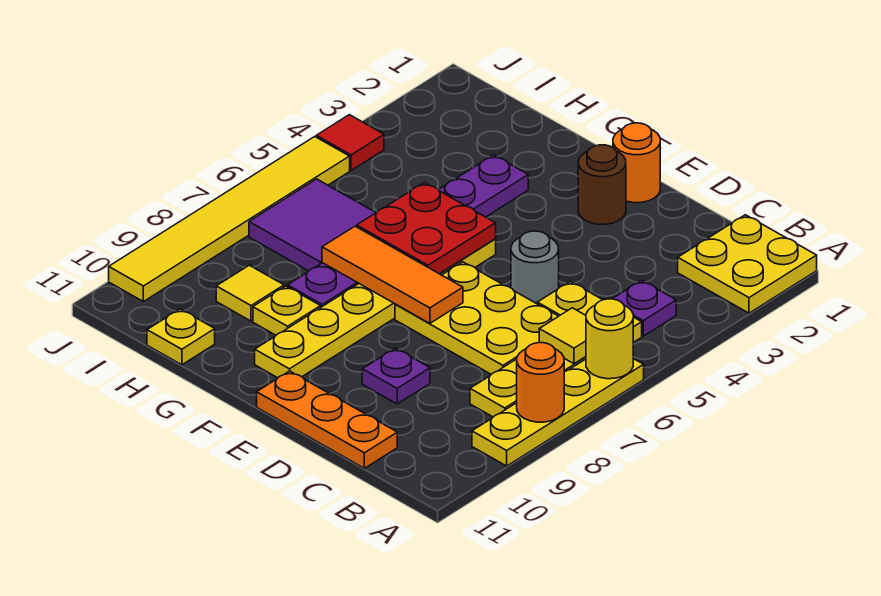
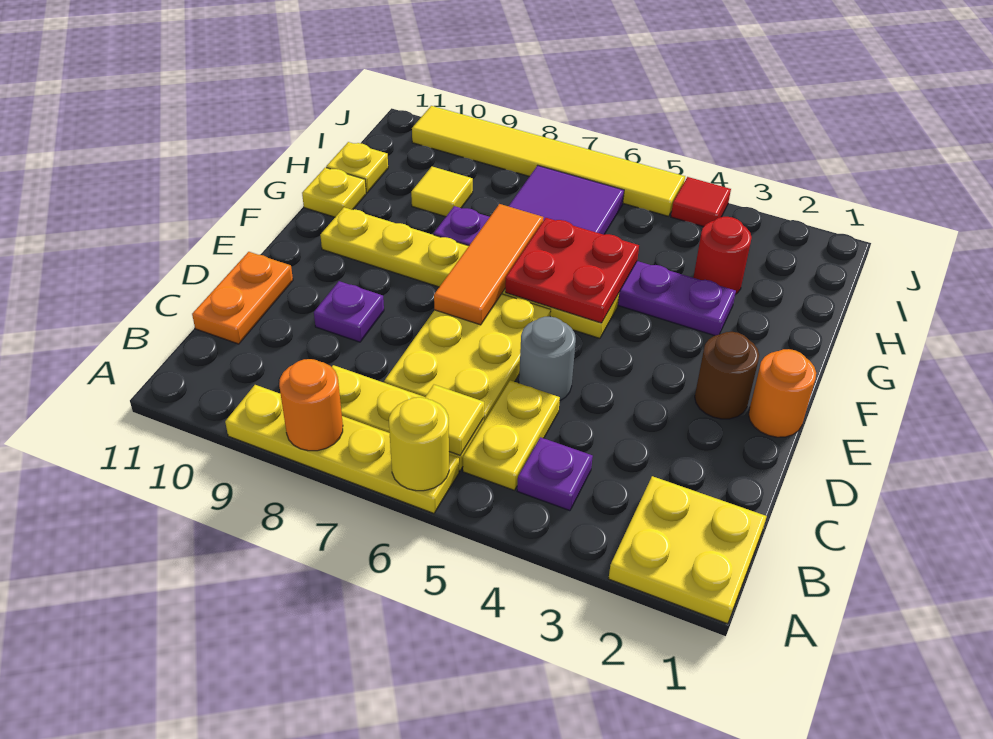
orange 1x3 plate [257,371,397,468] -> orange 1x2 plate [192,252,293,344]
yellow 1x1 plate [253,286,321,335] -> yellow 1x1 plate moved to [302,167,366,217]
none -> red 1x1 round brick [693,217,752,294]

